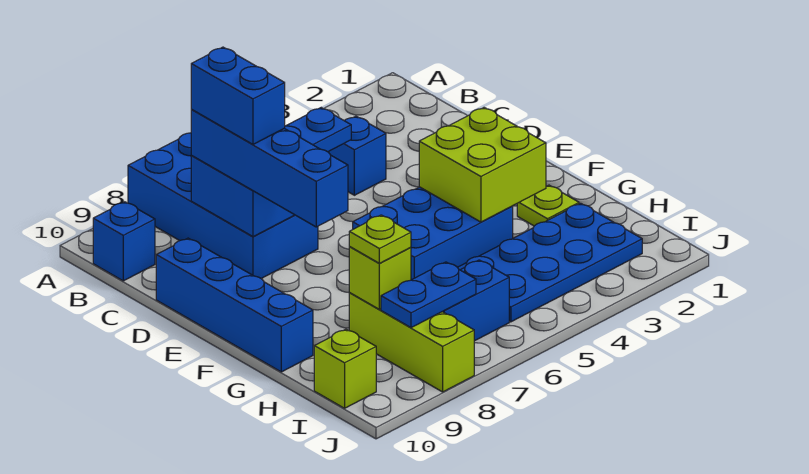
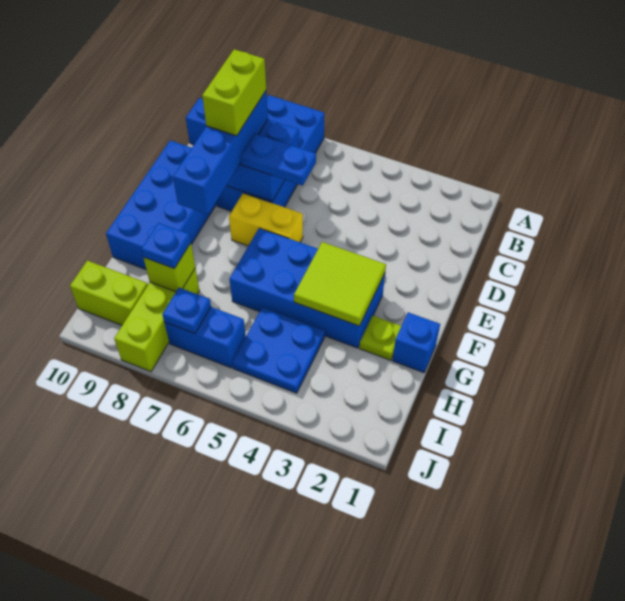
blue 1x1 brick [329,116,386,195] -> blue 1x1 brick moved to [392,312,440,373]
blue 1x2 brick [191,47,285,145] -> lime 1x2 brick [202,49,266,136]
blue 1x4 brick [156,238,313,372] -> blue 2x4 brick [106,140,217,269]
none -> yellow 1x2 brick [229,193,303,246]
lime 2x2 brick [419,108,546,222] -> lime 2x2 tile [294,242,386,326]
blue 2x3 brick [353,187,513,280] -> blue 2x4 brick [229,228,385,348]
blue 2x4 plate [457,203,642,322] -> blue 2x2 plate [232,307,325,393]
lime 1x1 plate [349,215,411,263] -> blue 1x1 plate [141,223,191,268]
blue 1x2 plate [381,262,476,328] -> blue 1x1 plate [162,288,211,334]
lime 1x1 brick [314,329,376,408] -> lime 1x2 brick [70,261,148,325]

